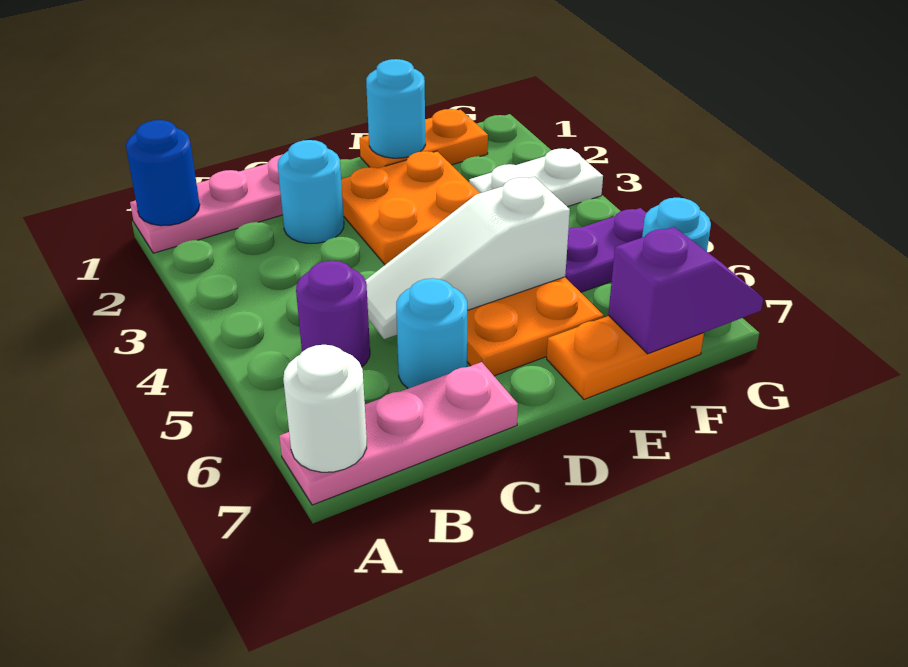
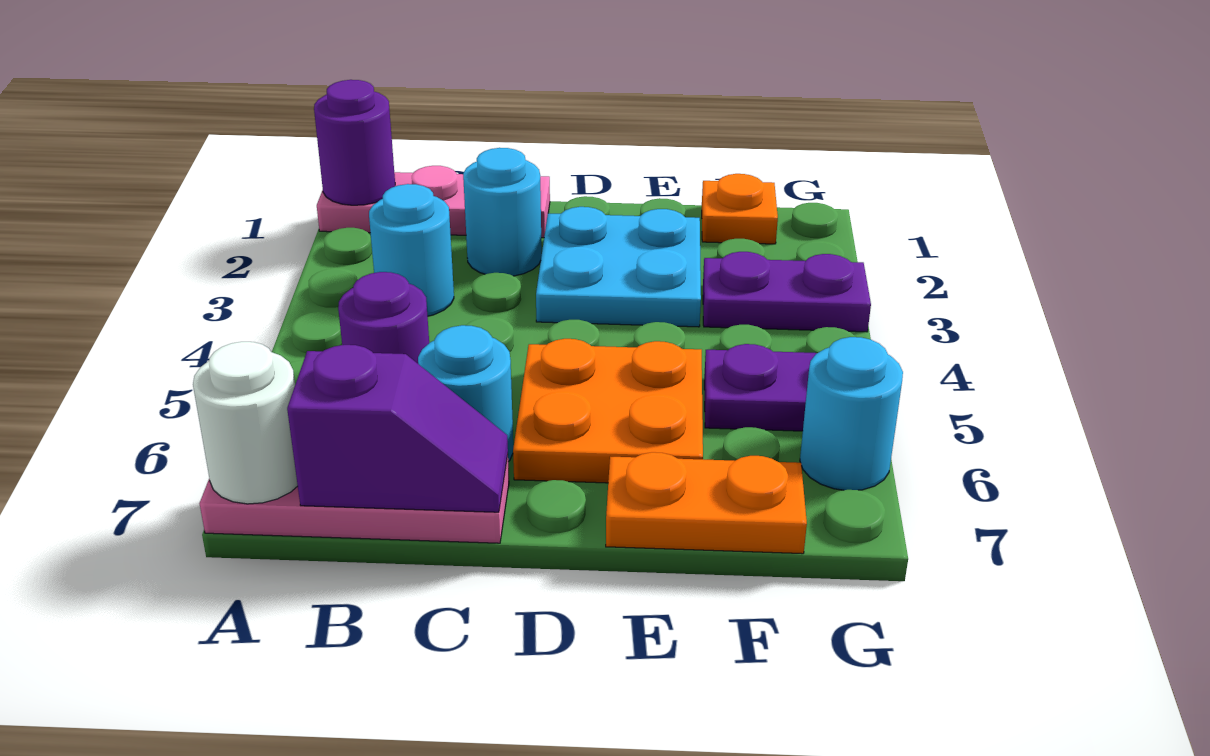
blue 1x1 round brick [126,120,200,226] -> purple 1x1 round brick [314,80,395,205]
white 1x3 slope [365,177,570,339] -> none
orange 2x2 plate [341,151,480,265] -> cyan 2x2 plate [536,207,701,327]
orange 1x2 plate [360,109,488,168] -> orange 1x1 plate [702,174,778,244]
cyan 1x1 round brick [366,59,426,158] -> cyan 1x1 round brick moved to [369,184,454,316]
white 1x2 plate [469,148,603,207] -> purple 1x2 plate [703,252,871,332]
purple 1x2 slope [608,227,763,354] -> purple 1x2 slope moved to [287,345,508,512]

